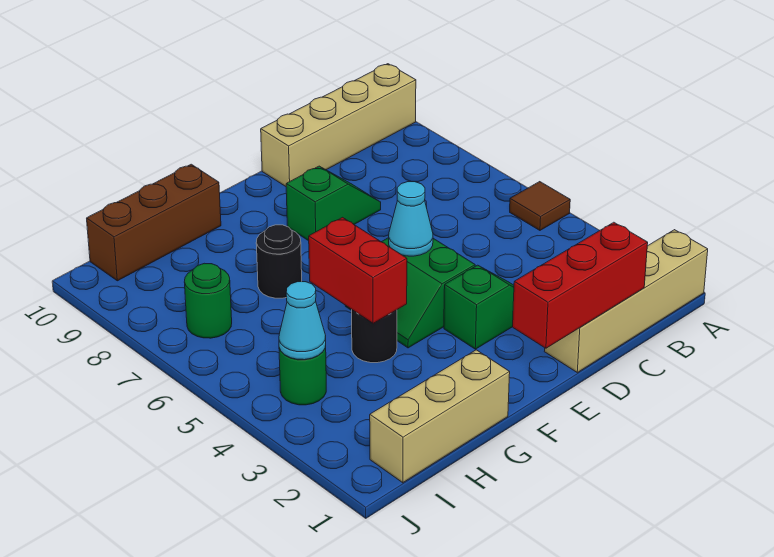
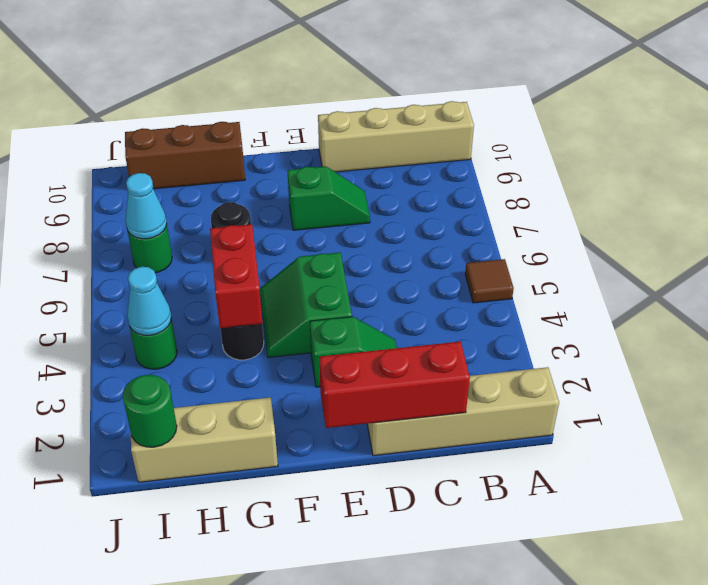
cyan 1x1 cone [389,182,433,256] -> cyan 1x1 cone moved to [126,173,167,239]
none -> green 1x1 round brick [123,375,177,447]

